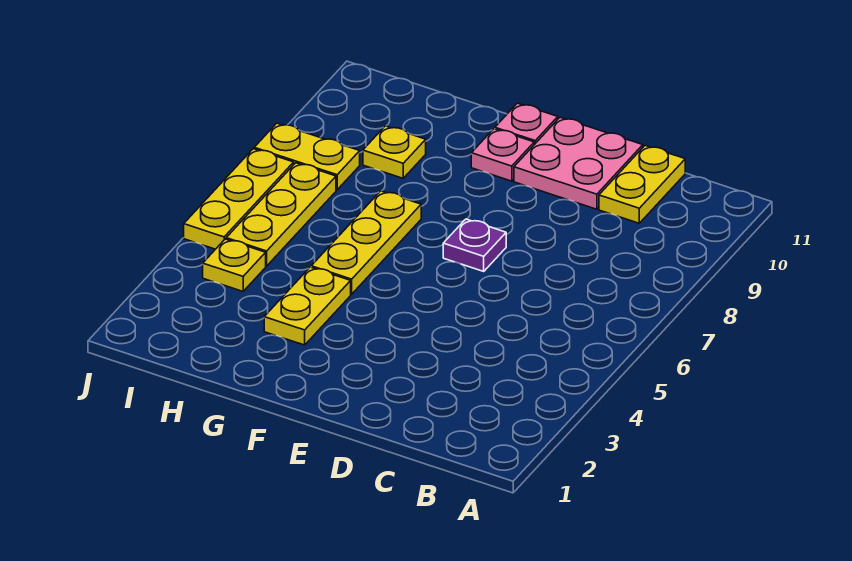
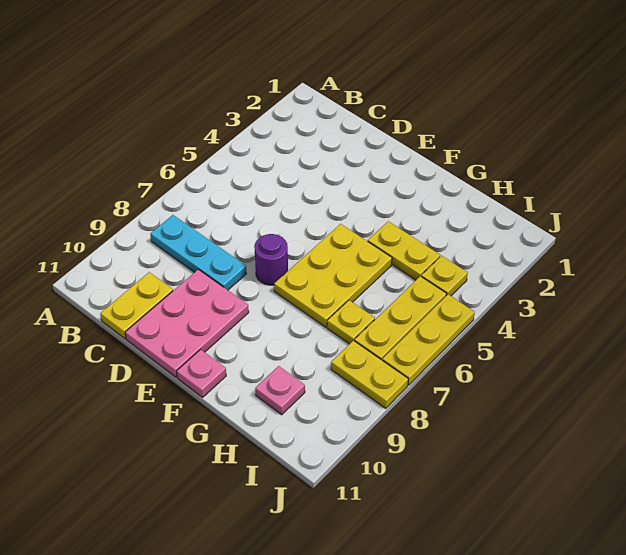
none -> cyan 1x3 plate [150,215,247,290]
pink 2x2 plate [514,117,643,209] -> pink 2x3 plate [125,269,249,377]
purple 1x1 plate [443,219,506,271] -> purple 1x1 round brick [254,234,288,285]
pink 1x1 plate [471,129,534,181] -> pink 1x1 plate moved to [255,366,305,415]
yellow 1x2 plate [264,267,351,345] -> yellow 1x2 plate turned to [368,221,440,280]
yellow 1x3 plate [311,191,421,294] -> yellow 2x3 plate [274,224,392,327]
yellow 1x1 plate [363,126,426,178] -> yellow 1x1 plate moved to [327,300,375,344]

